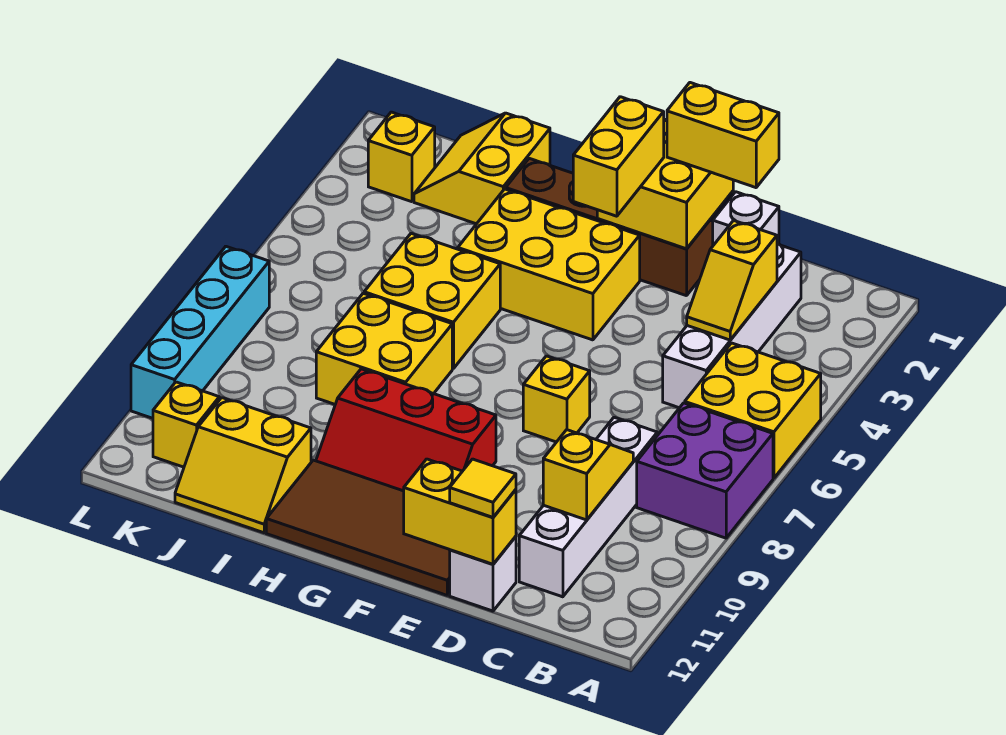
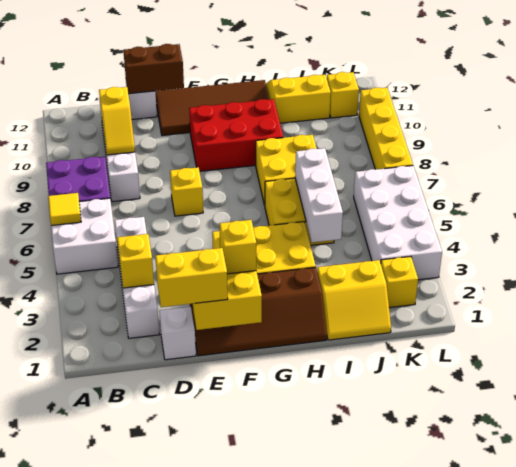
yellow 2x2 brick [685,343,821,478] -> white 2x2 brick [51,198,118,274]
yellow 1x2 brick [404,459,516,564] -> brown 1x2 brick [123,44,184,94]
yellow 1x1 tile [450,459,516,517] -> yellow 1x1 tile moved to [48,193,81,226]
yellow 1x2 brick [573,97,664,216] -> yellow 1x1 brick [220,220,256,274]
red 2x3 slope [316,369,496,491] -> red 2x3 brick [189,99,283,171]
yellow 2x2 slope [414,113,550,224] -> yellow 2x2 slope turned to [317,260,391,340]
none -> white 1x3 brick [295,148,343,242]
none -> white 2x4 brick [354,166,442,280]
cyan 1x4 brick [131,247,269,418] -> yellow 1x4 brick [359,88,413,170]

